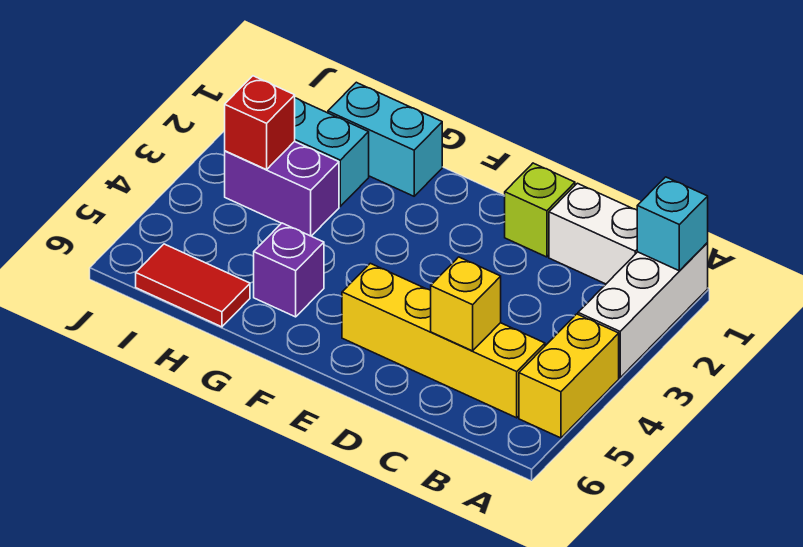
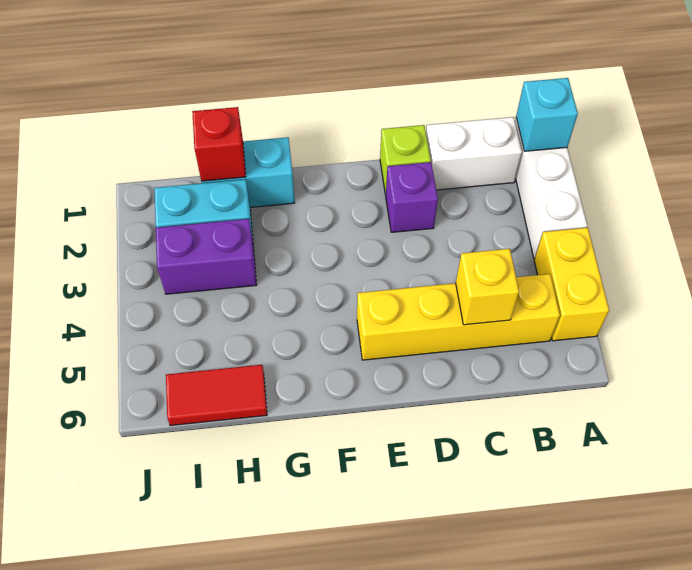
purple 1x1 brick [254,223,324,317] -> purple 1x1 brick moved to [386,162,438,232]
red 1x1 brick [225,76,295,170] -> red 1x1 brick moved to [192,107,246,181]

